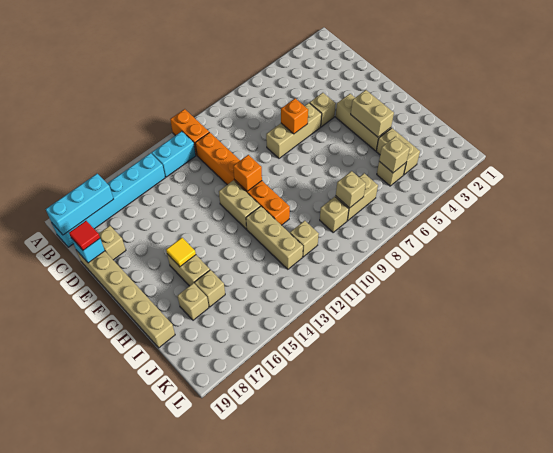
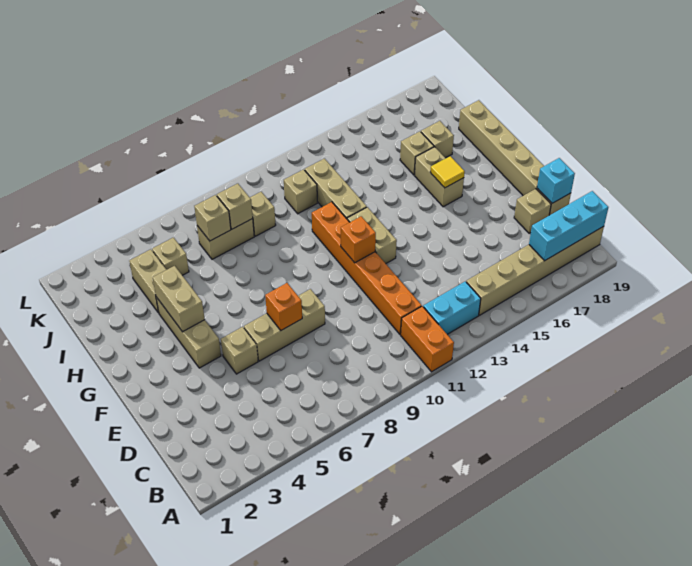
cyan 1x6 brick [52,153,165,247] -> tan 1x6 brick [466,226,604,315]
red 1x1 tile [69,221,100,250] -> none
tan 1x1 brick [379,136,410,173] -> tan 1x1 brick moved to [194,195,231,241]

